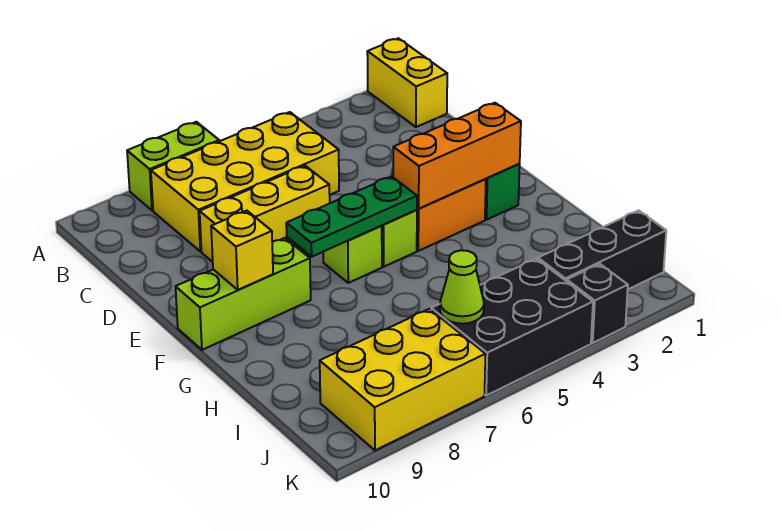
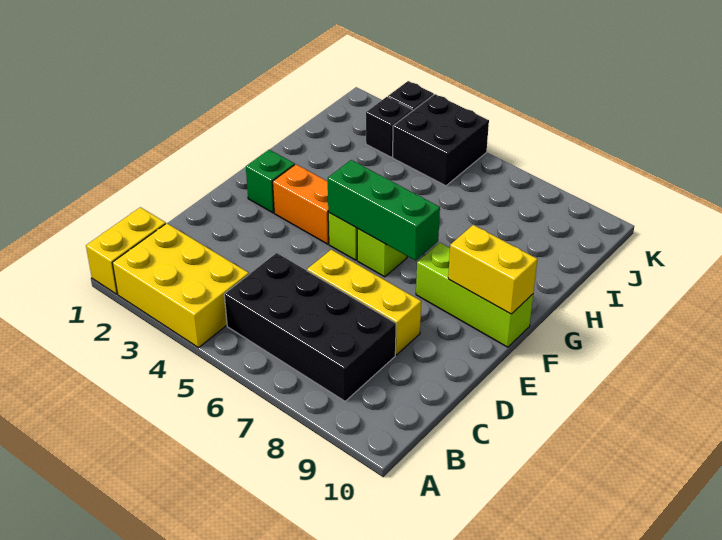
lime 1x2 brick [127,122,219,211] -> none
yellow 2x4 brick [151,112,339,252] -> black 2x4 brick [224,253,396,401]
orange 1x3 brick [393,103,521,208] -> none
green 1x3 plate [286,176,417,257] -> green 1x3 brick [328,160,440,261]
yellow 1x1 brick [211,211,273,290] -> yellow 1x2 brick [448,225,537,314]
black 1x3 brick [538,211,666,289] -> black 1x1 brick [366,97,412,157]
black 2x3 brick [431,259,593,395] -> black 2x2 brick [393,94,489,186]
lime 1x1 cone [440,250,484,324] -> none
yellow 2x3 brick [320,309,485,450] -> yellow 2x3 brick moved to [113,223,249,348]

